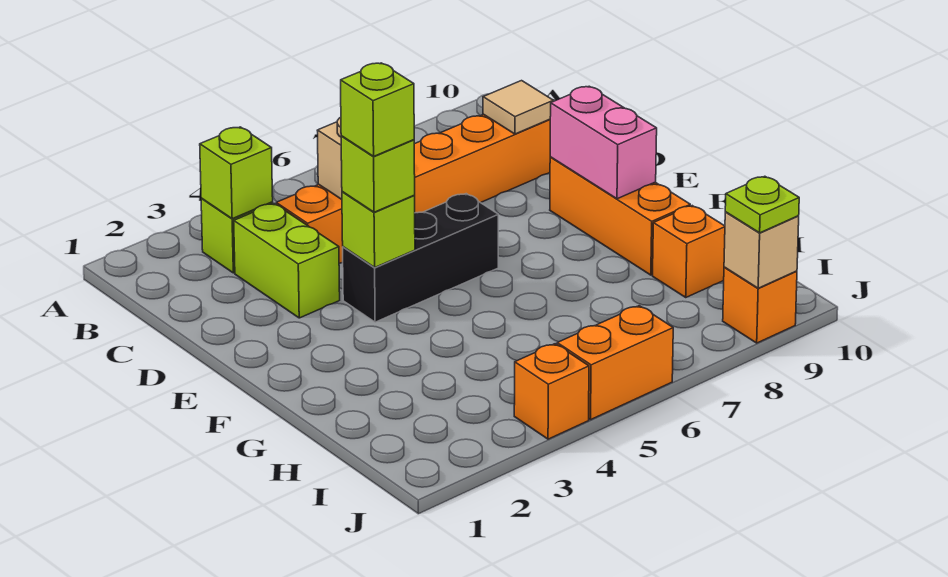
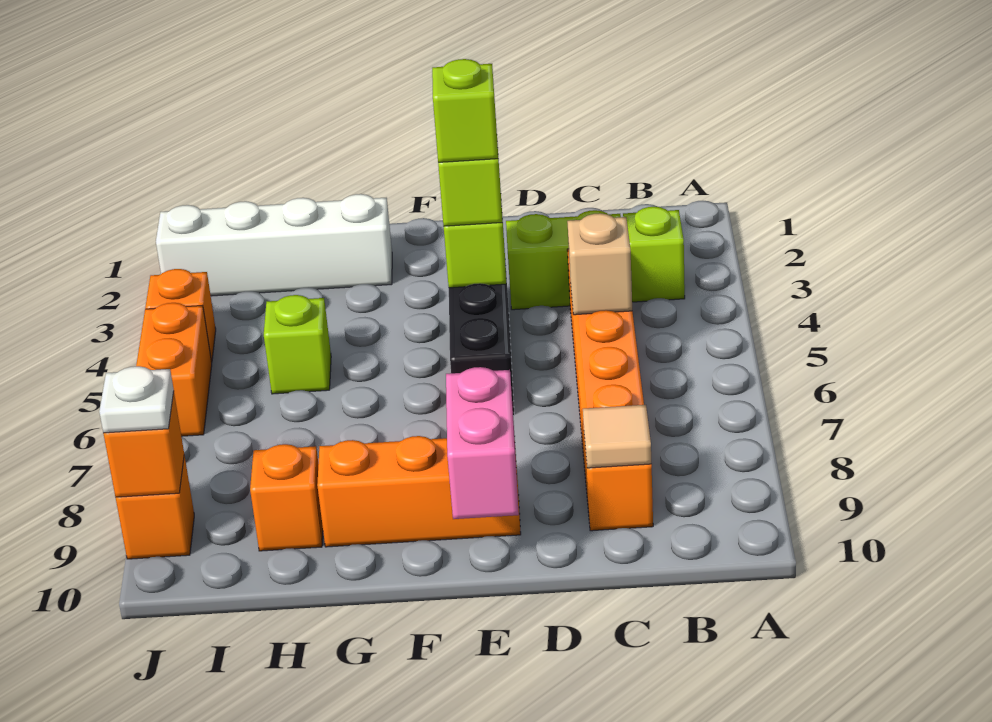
lime 1x1 brick [200,127,273,219] -> lime 1x1 brick moved to [264,295,331,394]
pink 1x2 brick [550,86,657,199] -> pink 1x2 brick turned to [446,367,519,519]
none -> white 1x4 brick [156,194,392,296]
tan 1x1 brick [724,212,799,288] -> orange 1x1 brick [103,392,184,497]
lime 1x1 plate [725,176,799,233] -> white 1x1 plate [99,366,174,433]

